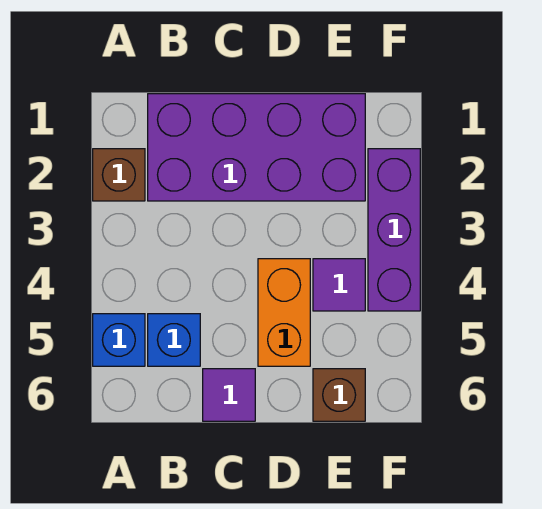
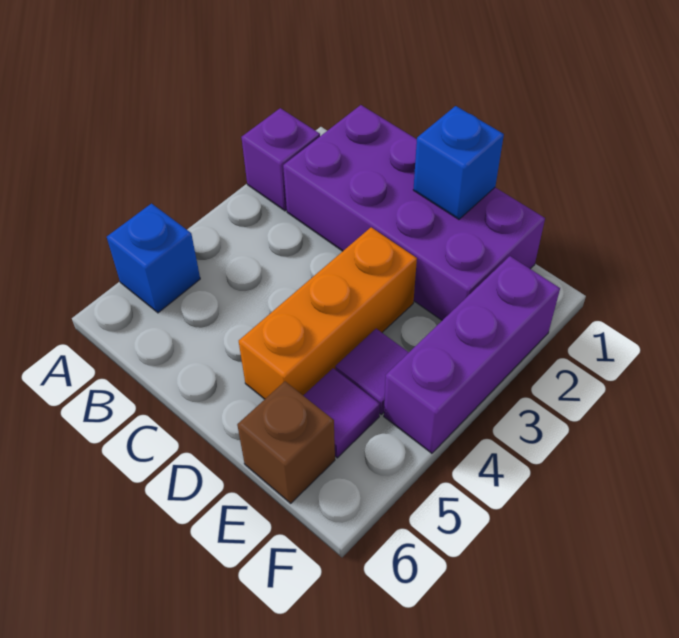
brown 1x1 brick [93,149,145,201] -> purple 1x1 brick [241,108,320,211]
blue 1x1 brick [148,314,200,366] -> blue 1x1 brick moved to [413,106,504,219]
purple 1x1 tile [203,369,255,421] -> purple 1x1 tile moved to [303,368,380,458]
orange 1x2 brick [258,259,310,366] -> orange 1x3 brick [239,227,417,399]

